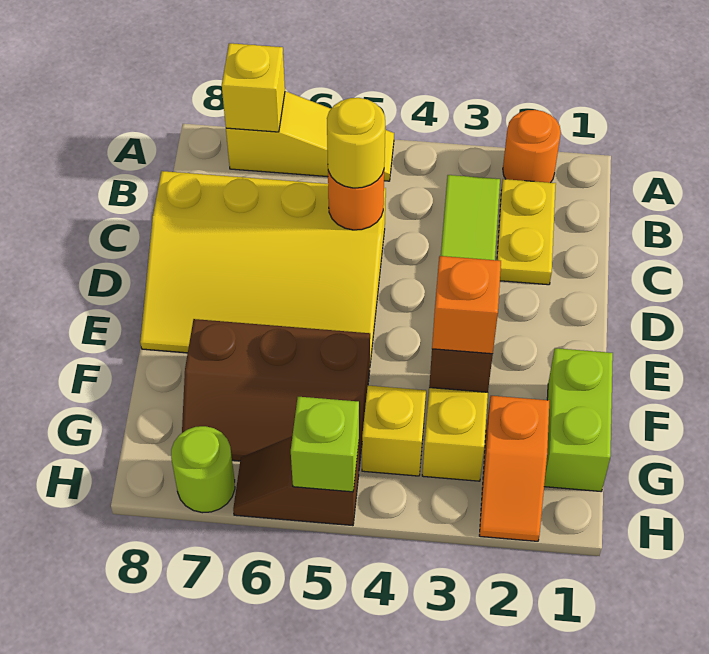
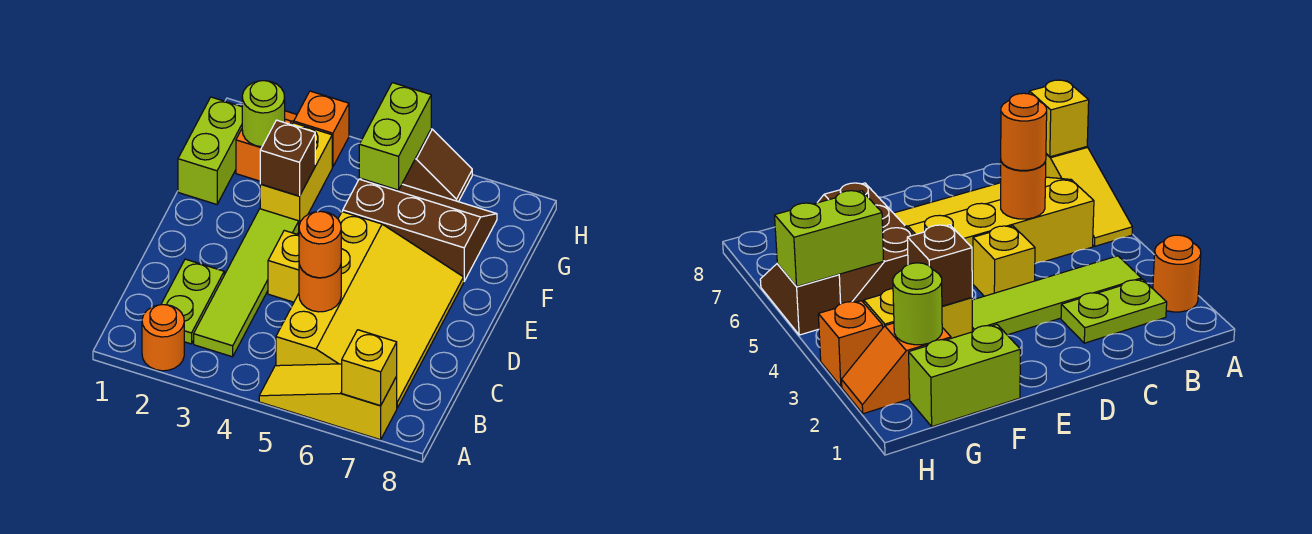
yellow 1x2 plate [497,179,556,285] -> lime 1x2 plate [161,259,224,344]
yellow 3x4 slope [140,171,386,363] -> yellow 3x4 slope turned to [276,212,464,408]
yellow 1x1 round brick [327,98,385,188] -> orange 1x1 round brick [299,211,341,278]
orange 1x1 brick [432,256,501,354] -> orange 1x1 brick moved to [294,91,349,167]
yellow 1x1 brick [362,386,426,476] -> yellow 1x1 brick moved to [268,230,299,302]
lime 1x1 brick [291,397,359,492] -> lime 1x2 brick [359,83,431,190]
lime 1x1 round brick [171,426,235,513] -> lime 1x1 round brick moved to [242,81,285,147]

